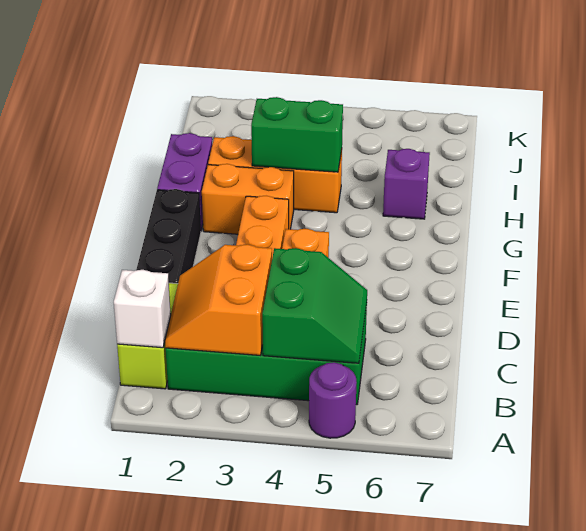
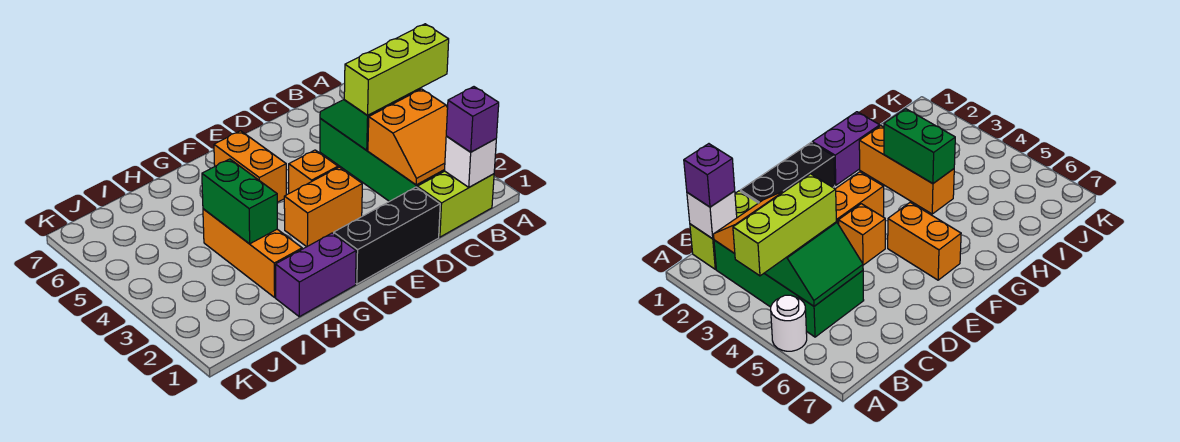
none -> lime 1x3 brick [344,24,449,115]
purple 1x1 round brick [309,362,357,438] -> white 1x1 round brick [771,295,807,351]
orange 1x2 brick [202,164,294,234] -> orange 1x2 brick moved to [214,131,286,202]
purple 1x1 brick [383,149,430,219] -> purple 1x1 brick moved to [446,87,499,152]

